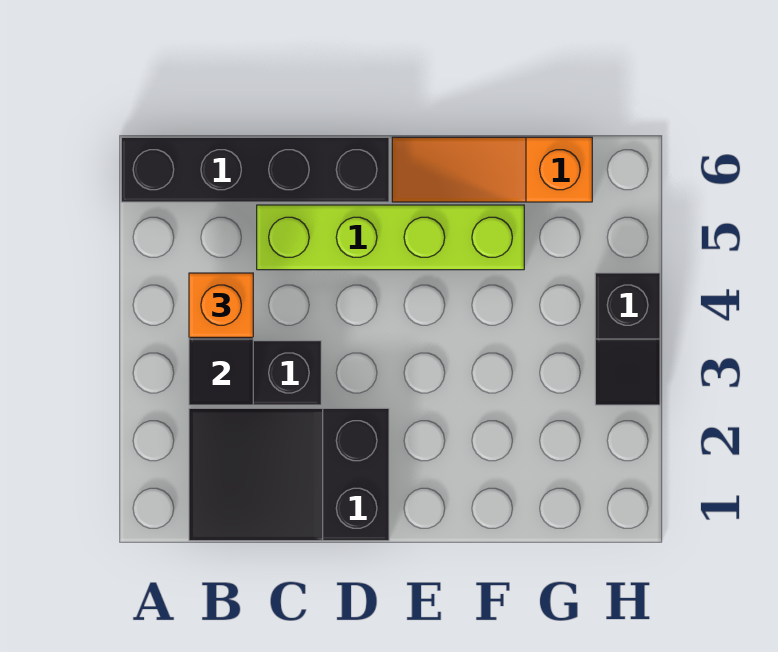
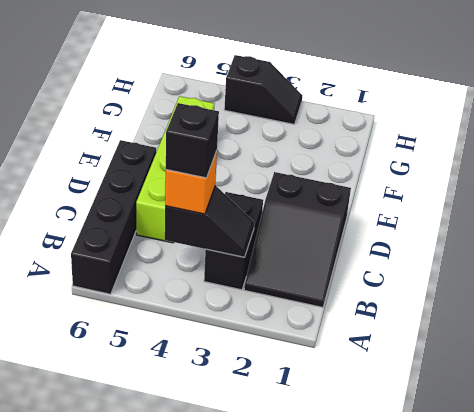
none -> black 1x1 brick [166,103,219,178]
orange 1x3 slope [392,137,592,202] -> none

